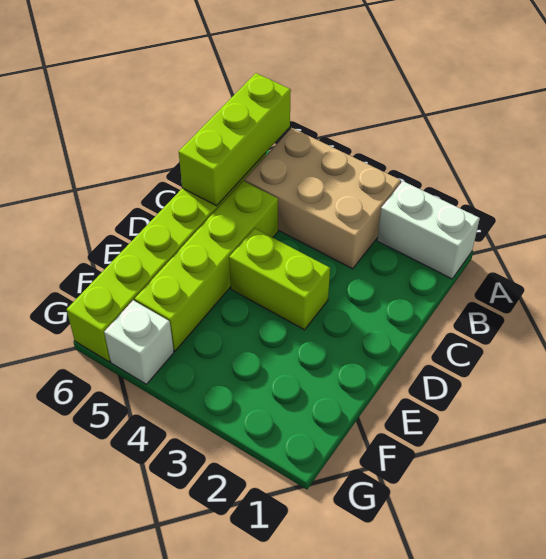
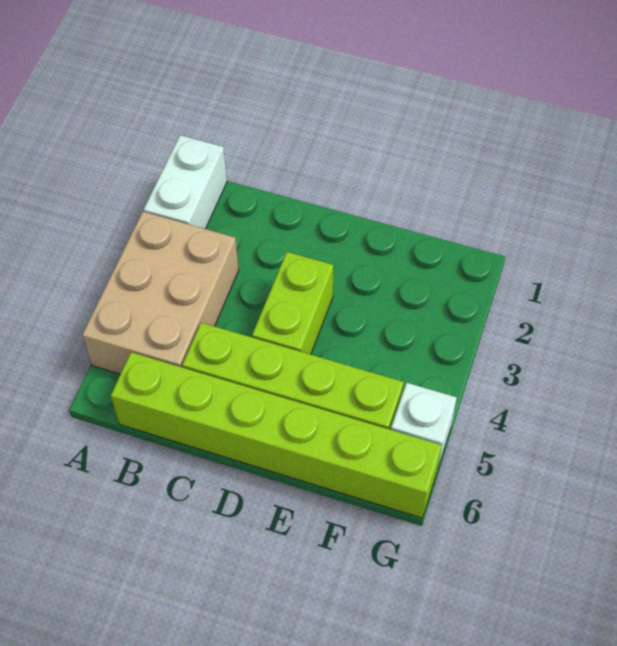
lime 1x3 brick [179,73,291,206] -> none

